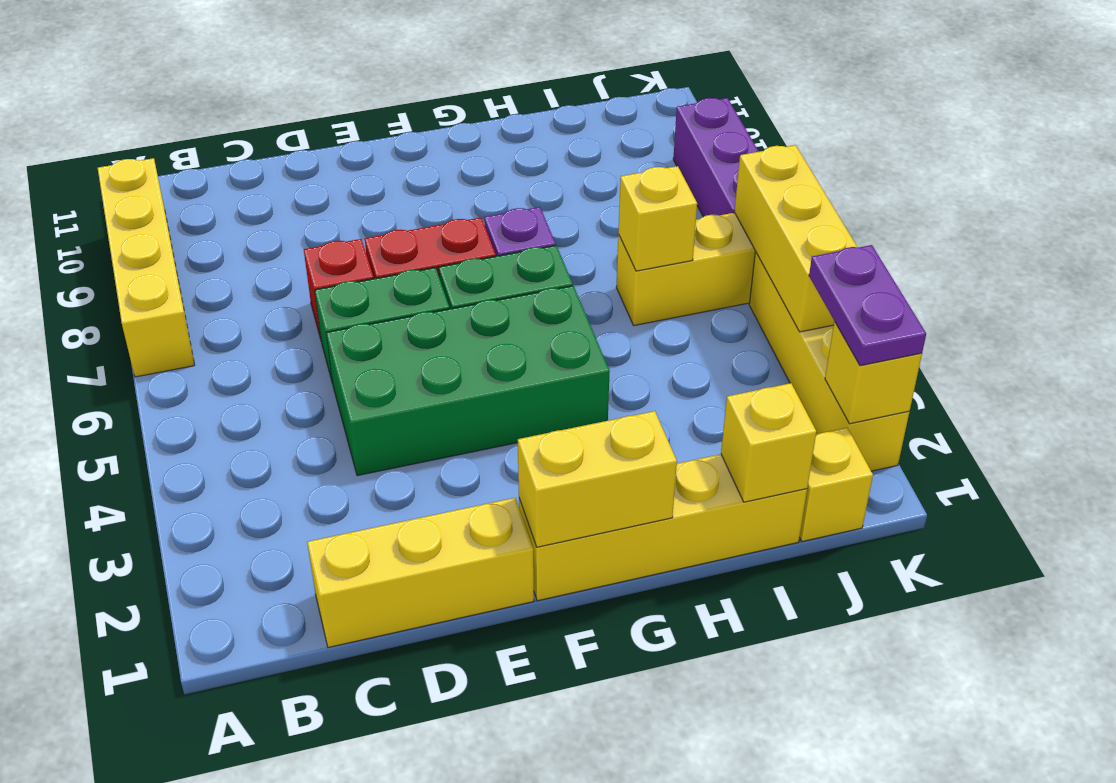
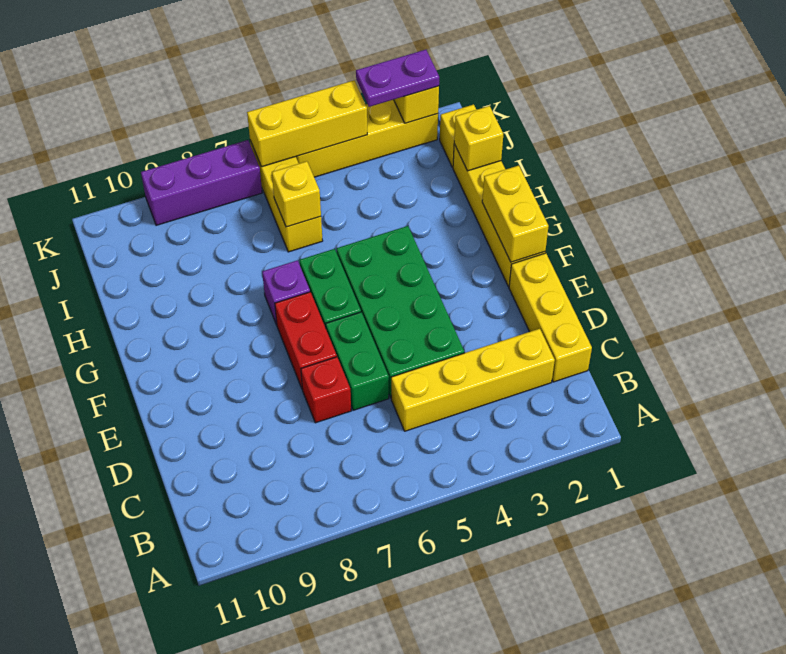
yellow 1x4 brick [98,158,195,377] -> yellow 1x4 brick moved to [391,329,555,431]

